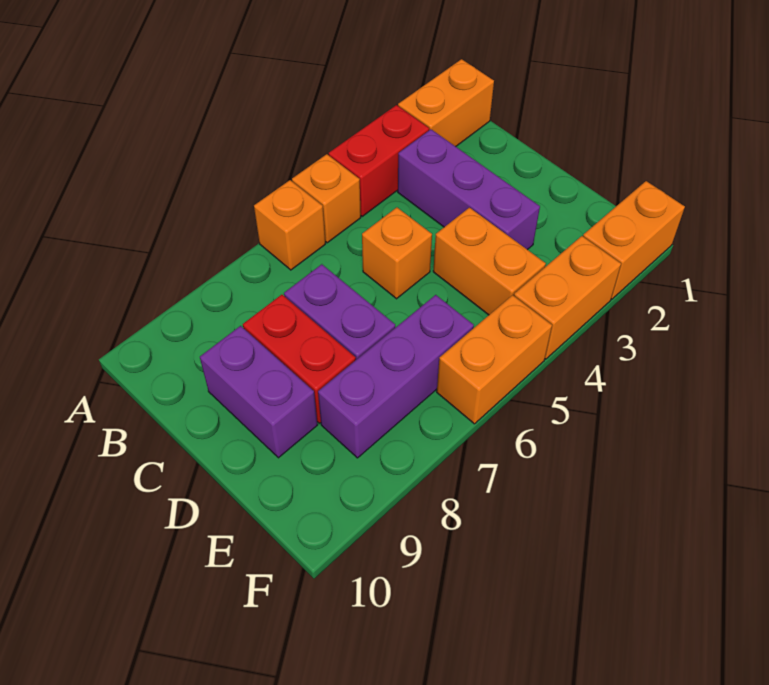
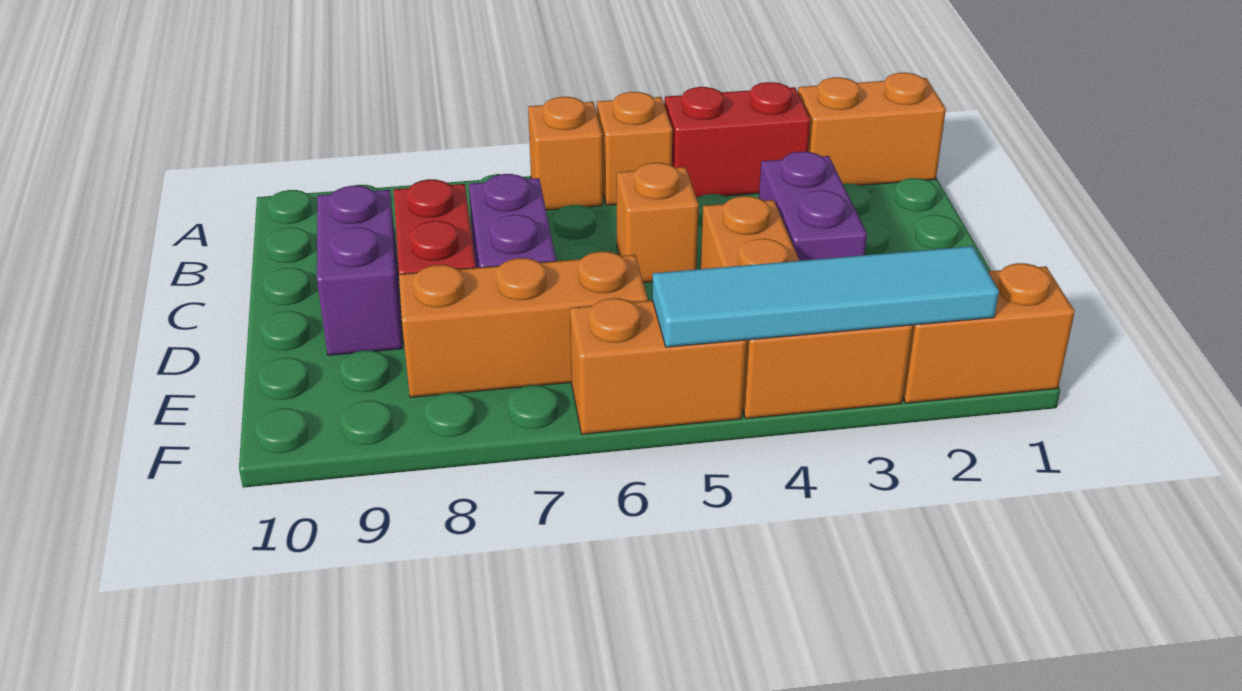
purple 1x3 brick [398,129,540,250] -> purple 1x2 brick [759,152,867,261]
purple 1x3 brick [318,295,474,458] -> orange 1x3 brick [399,251,648,397]
none -> cyan 1x4 tile [652,246,999,347]

